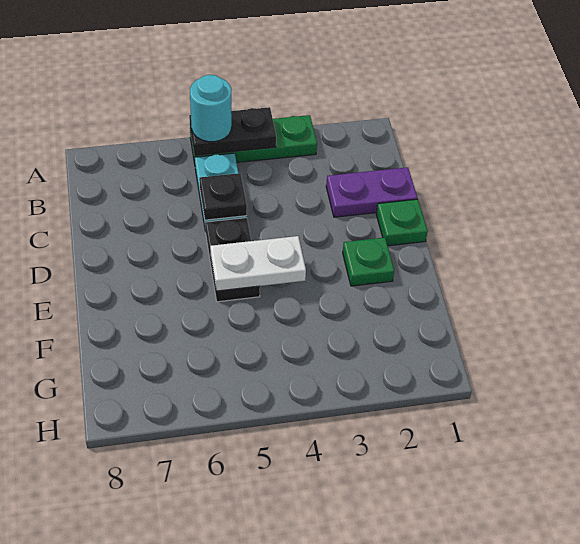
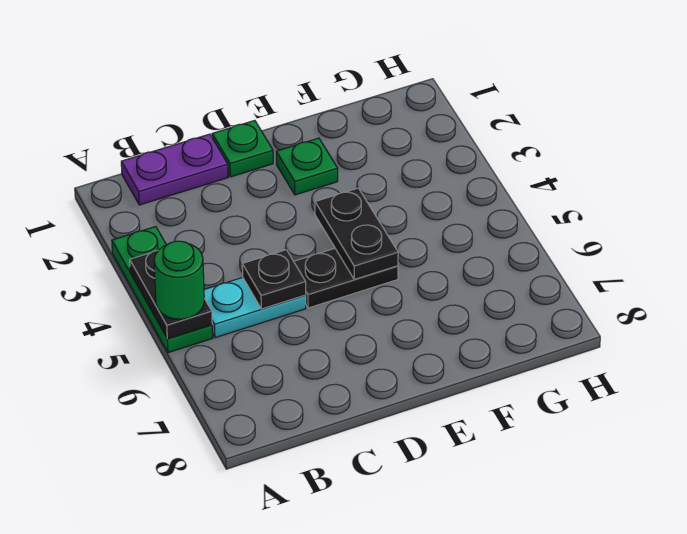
cyan 1x1 round brick [190,75,232,142] -> green 1x1 round brick [154,241,204,319]
purple 1x2 plate [326,167,417,217] -> purple 1x2 plate turned to [121,134,228,205]
white 1x2 plate [210,236,306,291] -> black 1x2 plate [315,188,398,280]

